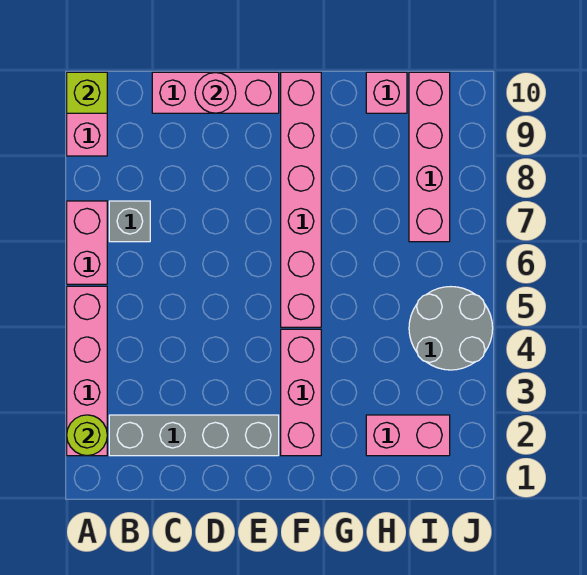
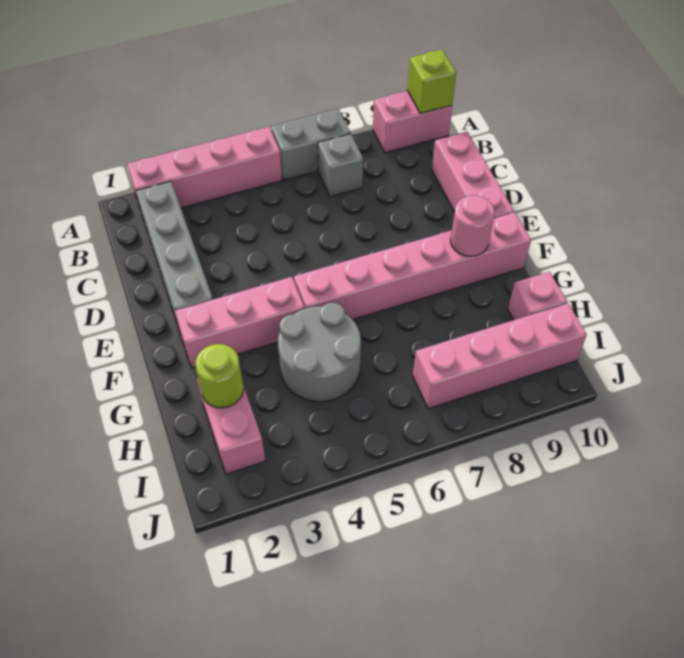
lime 1x1 round brick [67,415,107,456] -> lime 1x1 round brick moved to [195,344,244,408]
pink 1x2 brick [67,201,107,284] -> grey 1x2 brick [271,109,350,180]
pink 1x1 round brick [195,73,236,113] -> pink 1x1 round brick moved to [451,195,495,256]
grey 2x2 round brick [409,287,493,370] -> grey 2x2 round brick moved to [278,303,361,402]

